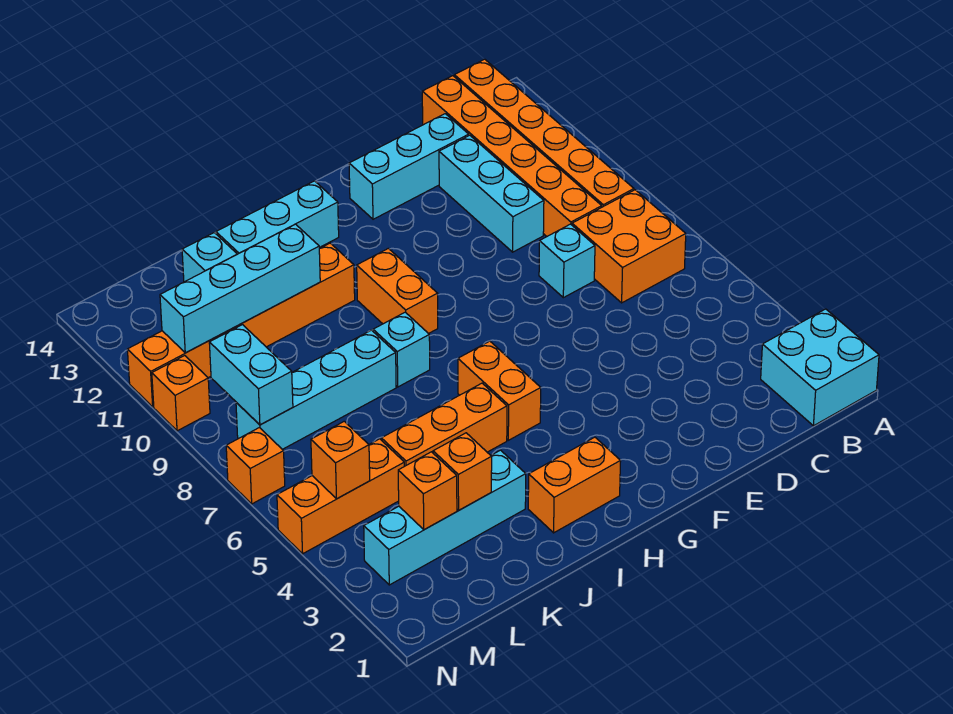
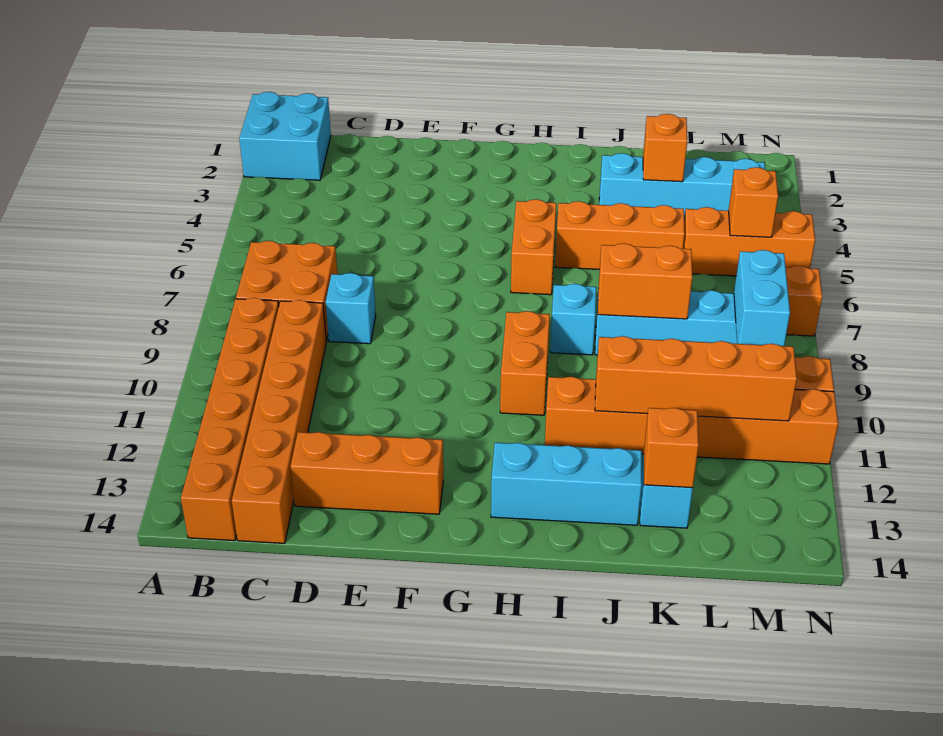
cyan 1x3 brick [439,135,544,252] -> none
cyan 1x3 brick [349,114,469,219] -> orange 1x3 brick [291,432,443,514]
orange 1x2 brick [528,437,621,533] -> orange 1x2 brick moved to [598,243,692,319]
cyan 1x4 brick [160,224,320,353] -> orange 1x4 brick [595,336,797,421]
orange 1x1 brick [398,452,457,530] -> orange 1x1 brick moved to [644,408,699,488]

